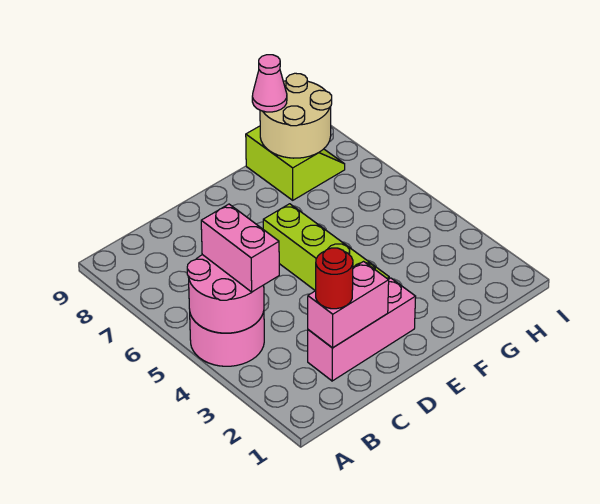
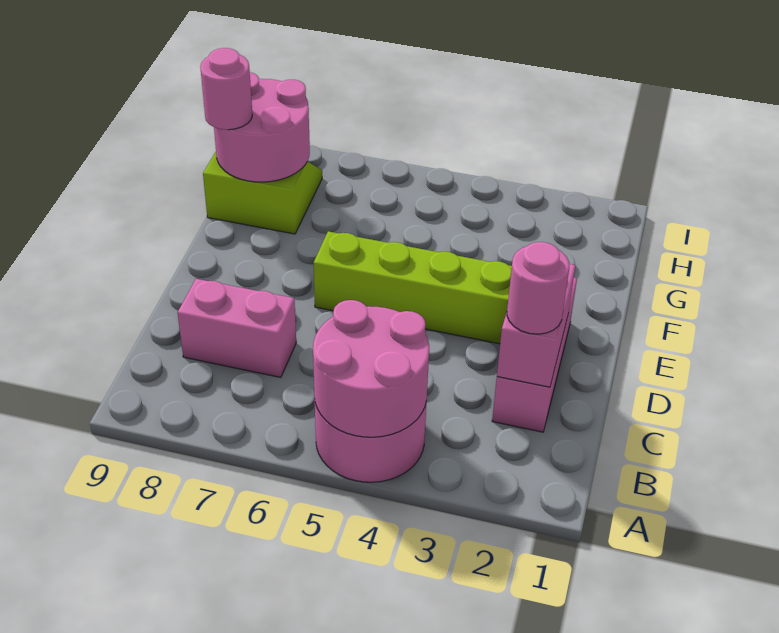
pink 1x2 brick [201,204,279,292] -> pink 1x2 brick moved to [178,279,296,377]
red 1x1 round brick [316,248,353,309] -> pink 1x1 round brick [507,242,569,334]
tan 2x2 round brick [260,73,332,158] -> pink 2x2 round brick [214,72,310,182]
pink 1x1 cone [252,55,287,112] -> pink 1x1 round brick [200,48,252,130]

